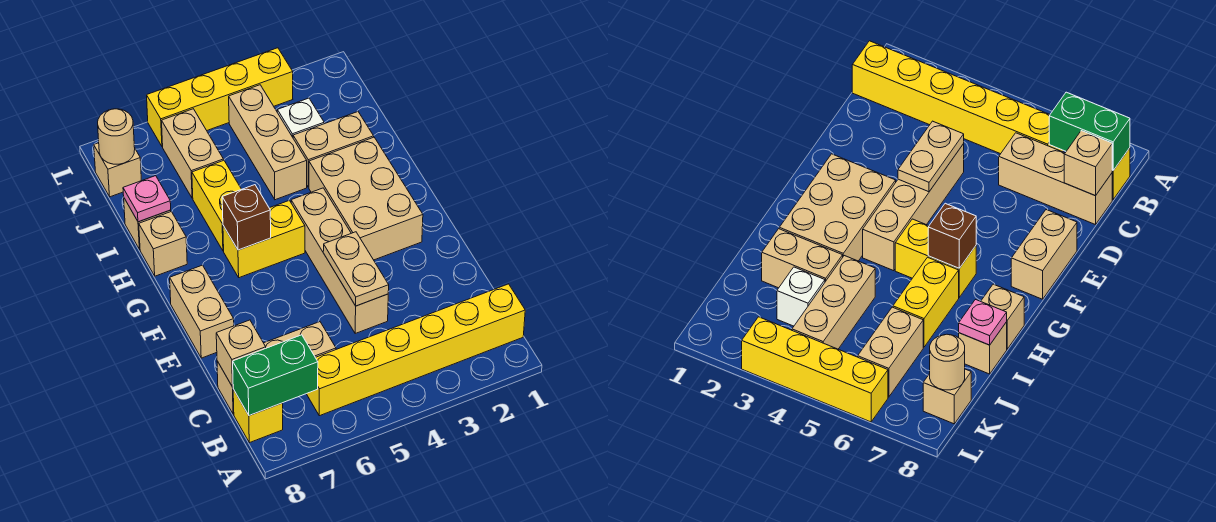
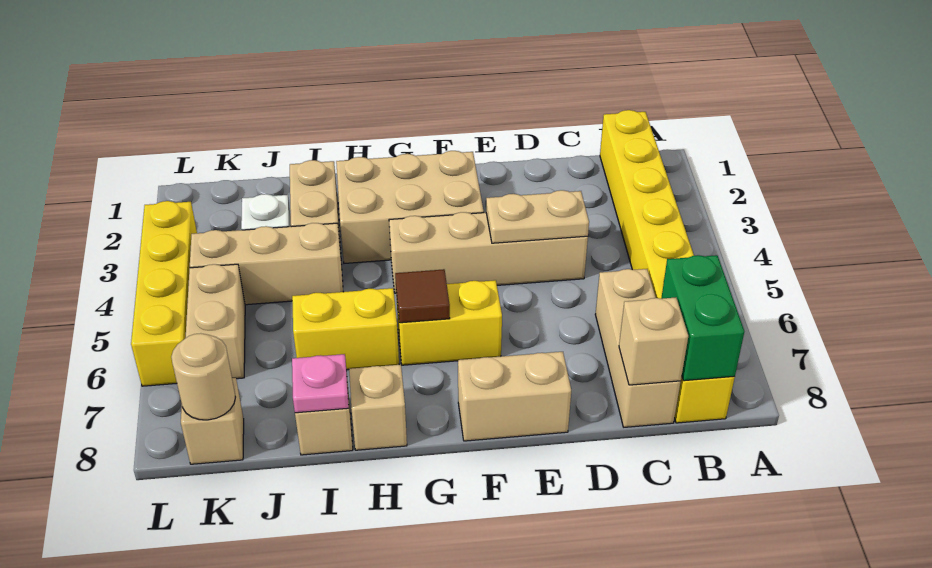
yellow 1x2 brick [223,200,305,278] -> yellow 1x2 brick turned to [396,280,502,365]
brown 1x1 brick [222,185,271,250] -> brown 1x1 tile [395,269,450,323]
tan 1x2 brick [162,109,223,198] -> tan 1x2 brick turned to [186,264,245,379]

